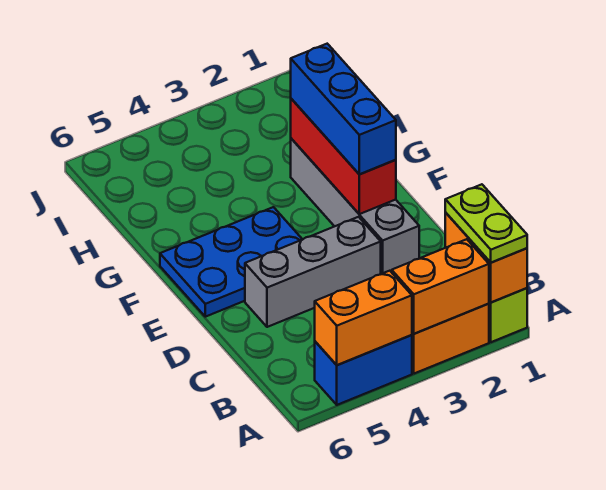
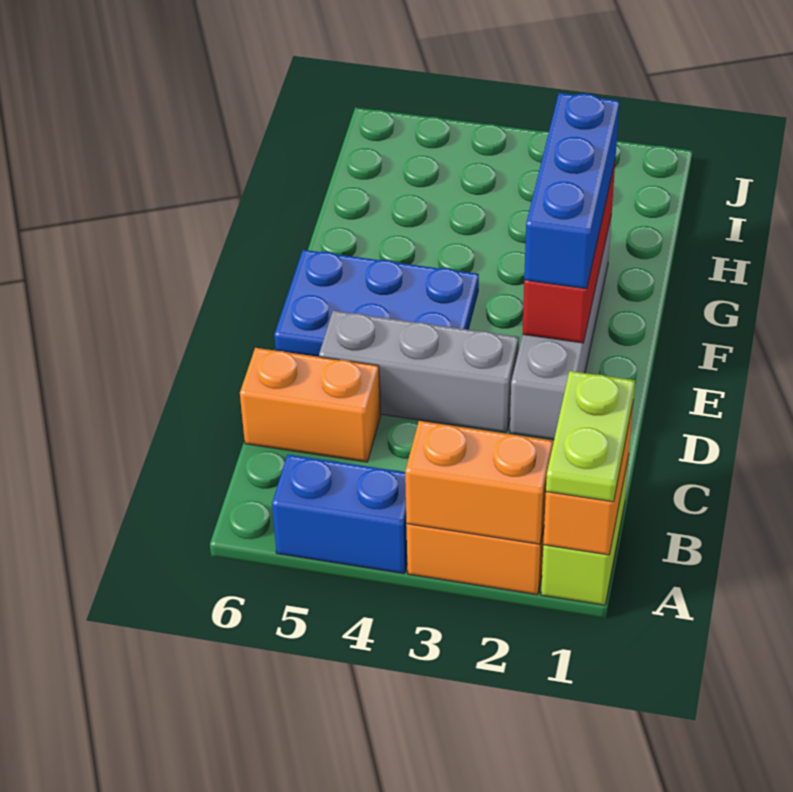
orange 1x2 brick [315,271,412,365] -> orange 1x2 brick moved to [240,348,381,462]

